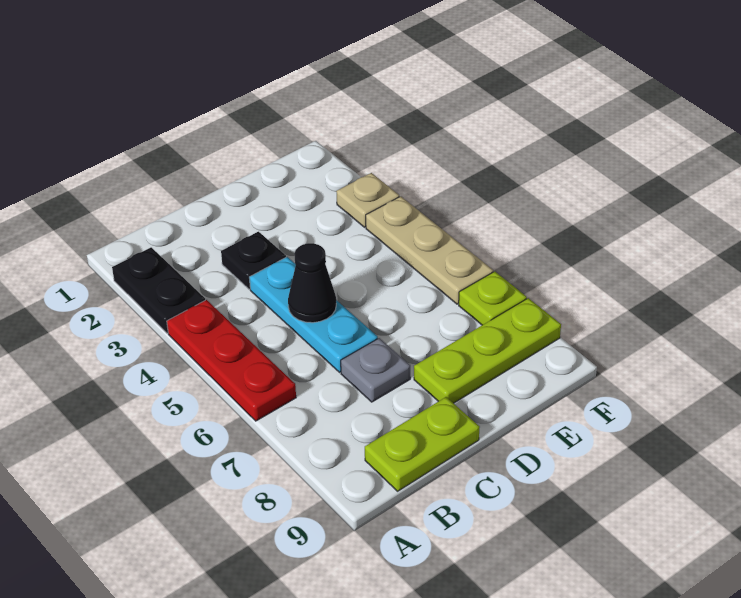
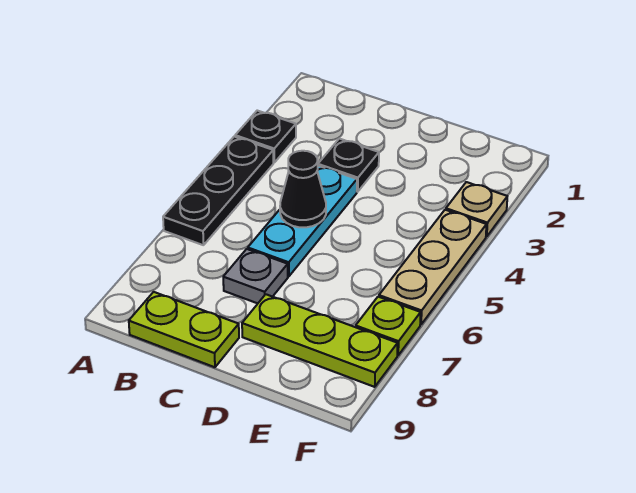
black 1x2 plate [112,247,205,333] -> black 1x1 plate [235,111,296,163]
red 1x3 plate [167,300,296,421] -> black 1x3 plate [163,137,273,245]

